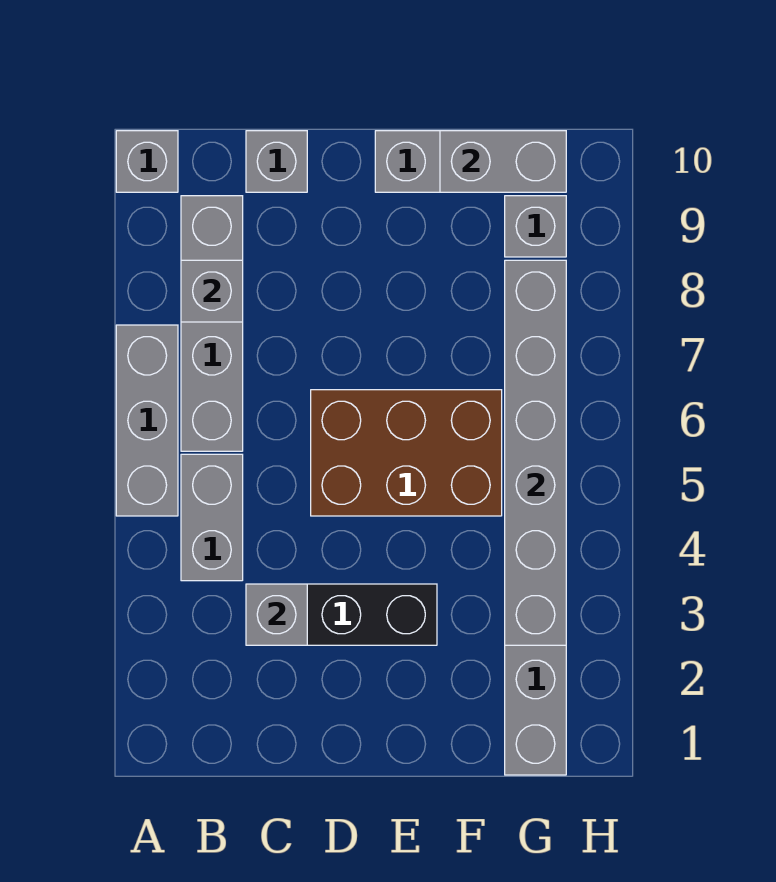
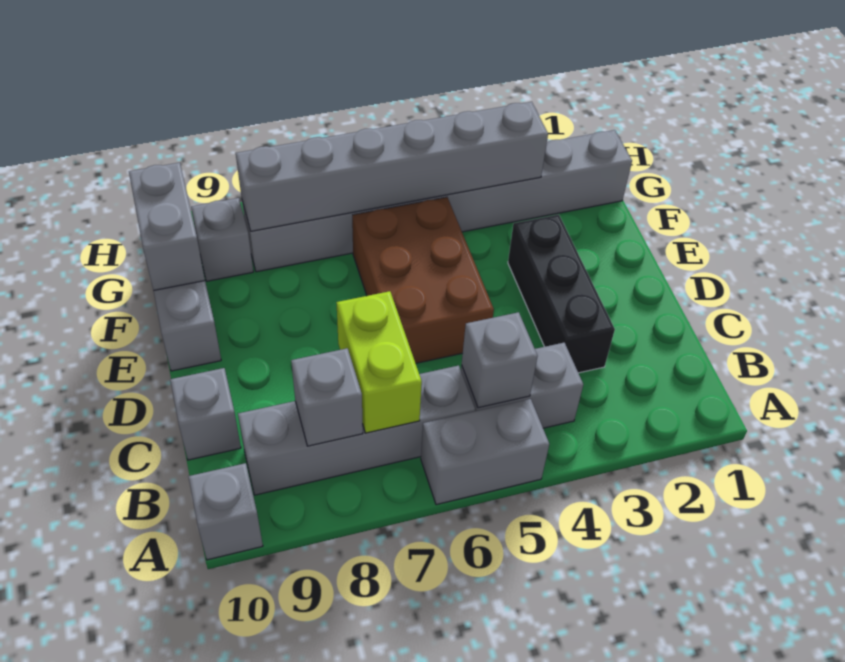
grey 1x3 brick [116,325,178,516] -> grey 1x2 brick [421,399,549,505]
none -> lime 1x2 brick [336,291,422,433]
grey 1x1 brick [246,584,307,645] -> grey 1x1 brick moved to [462,312,538,408]

